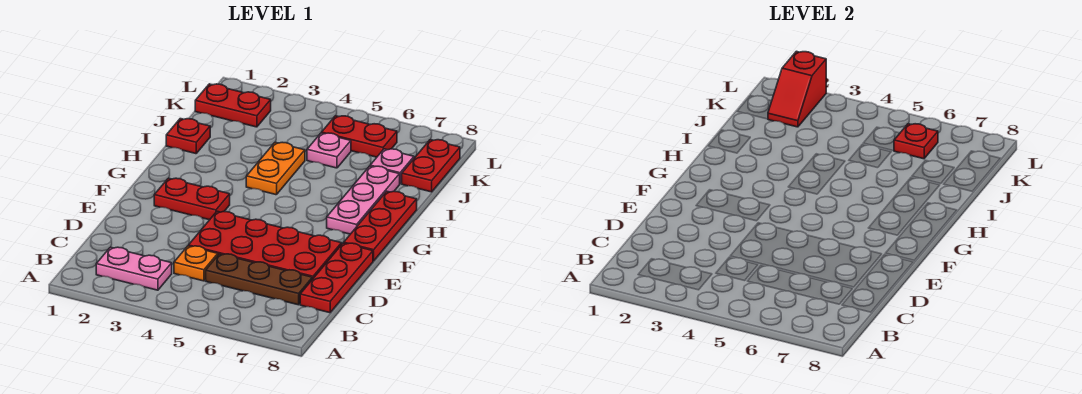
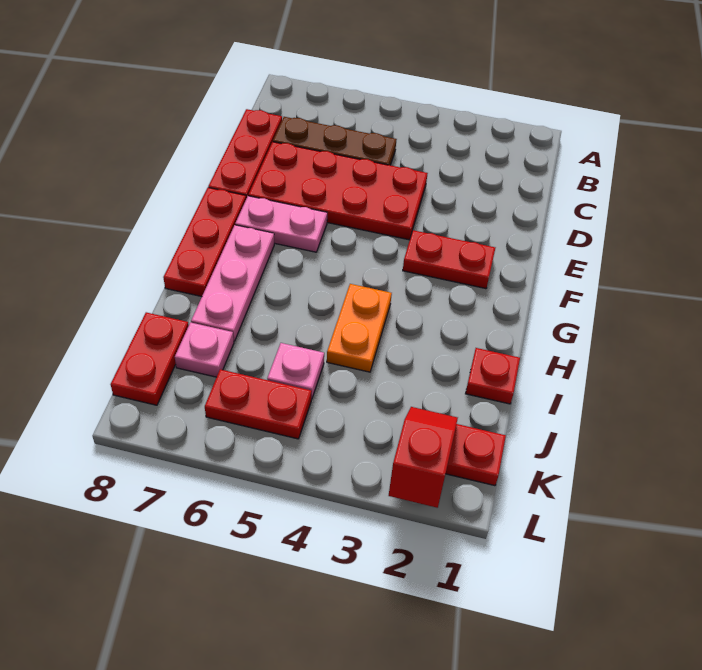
pink 1x2 plate [96,247,172,290] -> pink 1x2 plate moved to [235,196,327,252]
orange 1x1 plate [174,246,218,281] -> none
red 1x1 plate [894,124,938,159] -> none

